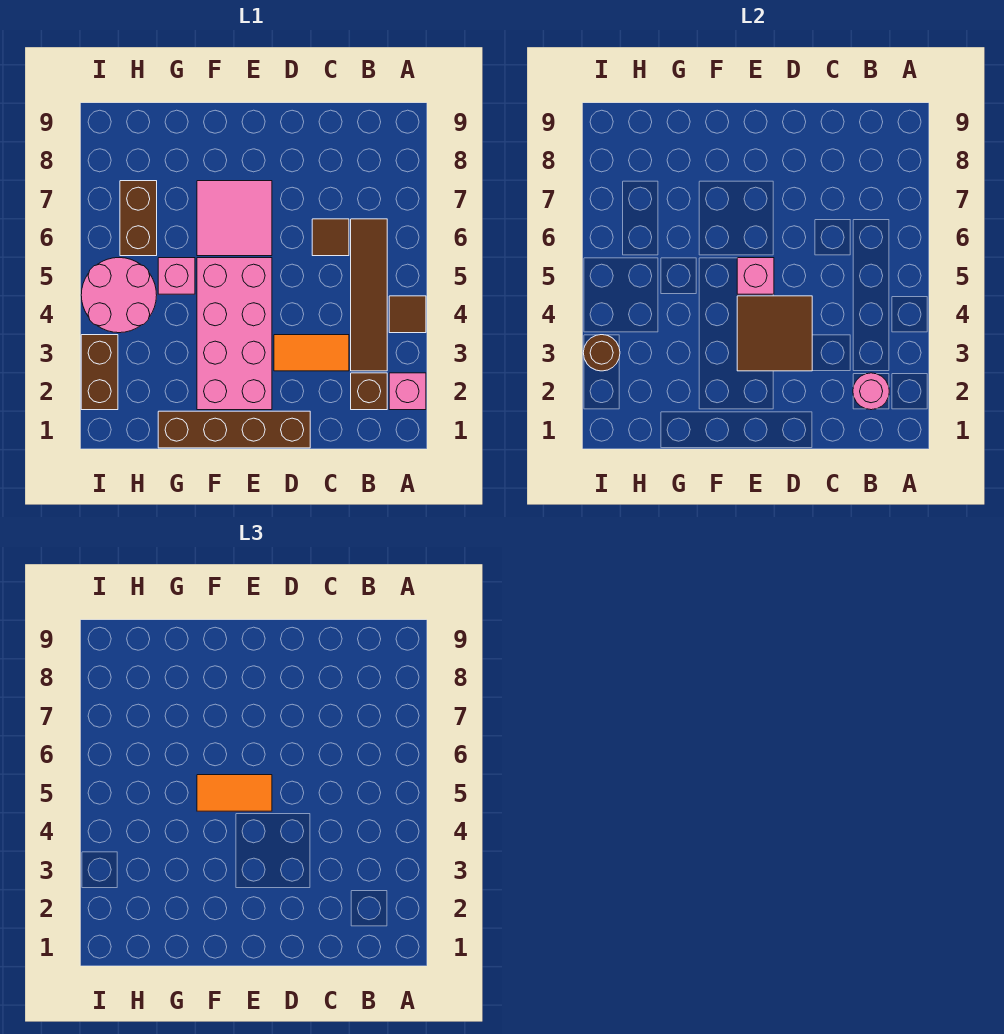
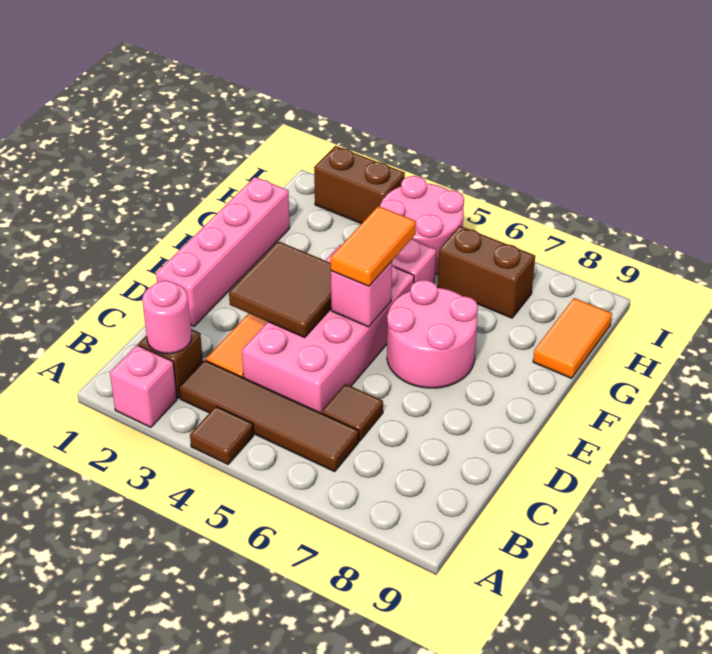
brown 1x4 brick [158,411,310,448] -> pink 1x4 brick [156,177,290,326]
pink 2x4 brick [197,258,272,410] -> pink 2x4 brick turned to [242,245,414,413]
pink 2x2 tile [197,181,272,256] -> pink 2x2 round brick [387,280,478,388]
none -> orange 1x2 tile [533,298,612,378]
brown 1x1 round brick [583,335,620,371] -> none

